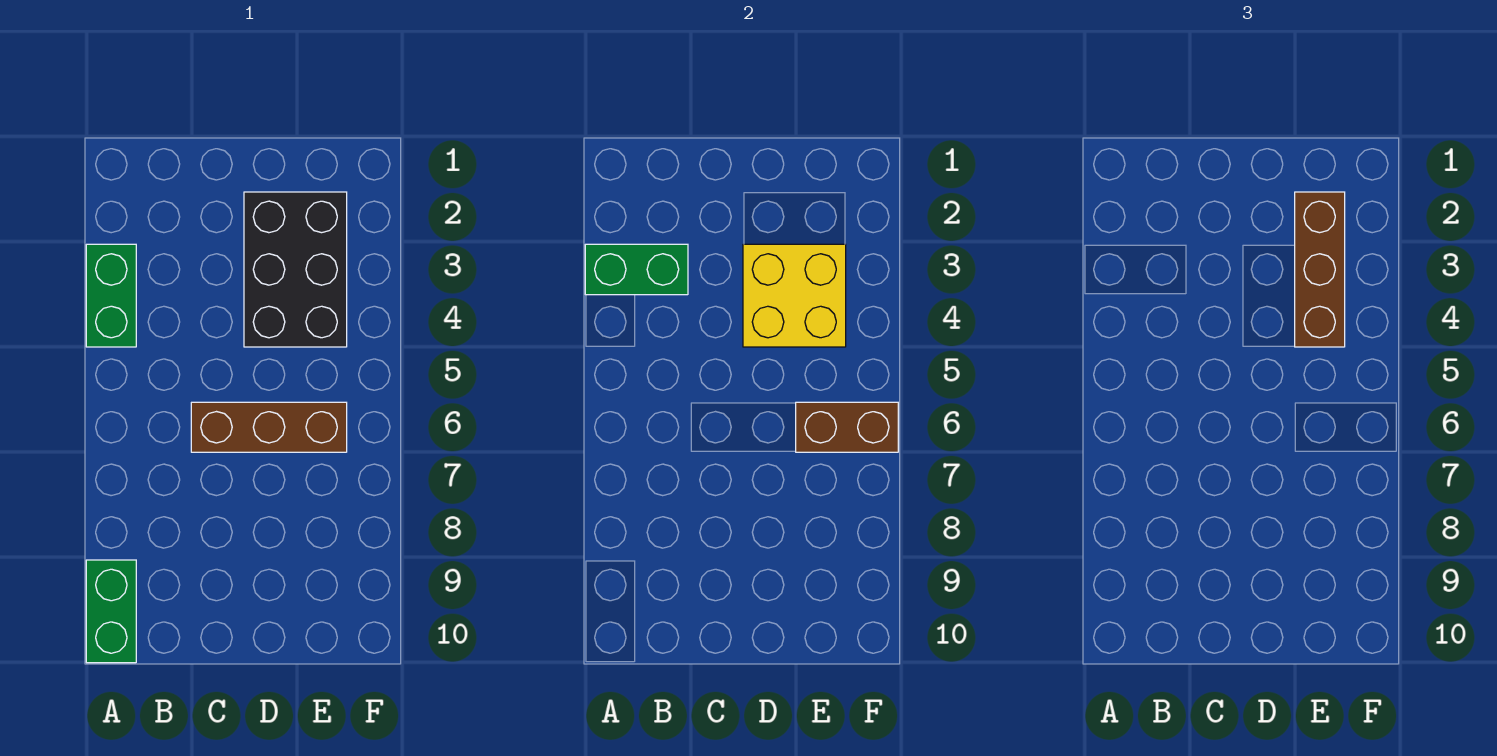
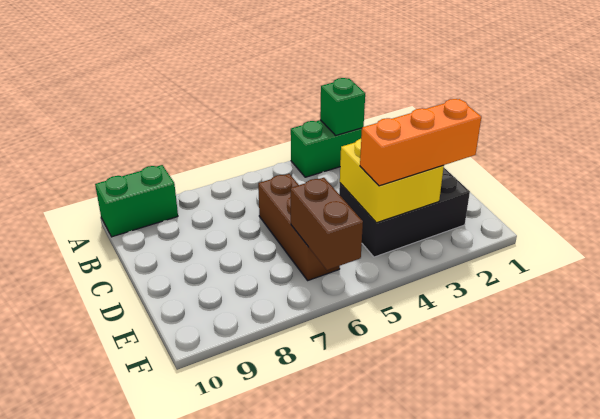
green 1x2 brick [585,244,688,295] -> green 1x1 brick [320,78,365,135]
brown 1x3 brick [1295,192,1345,347] -> orange 1x3 brick [360,99,481,186]

